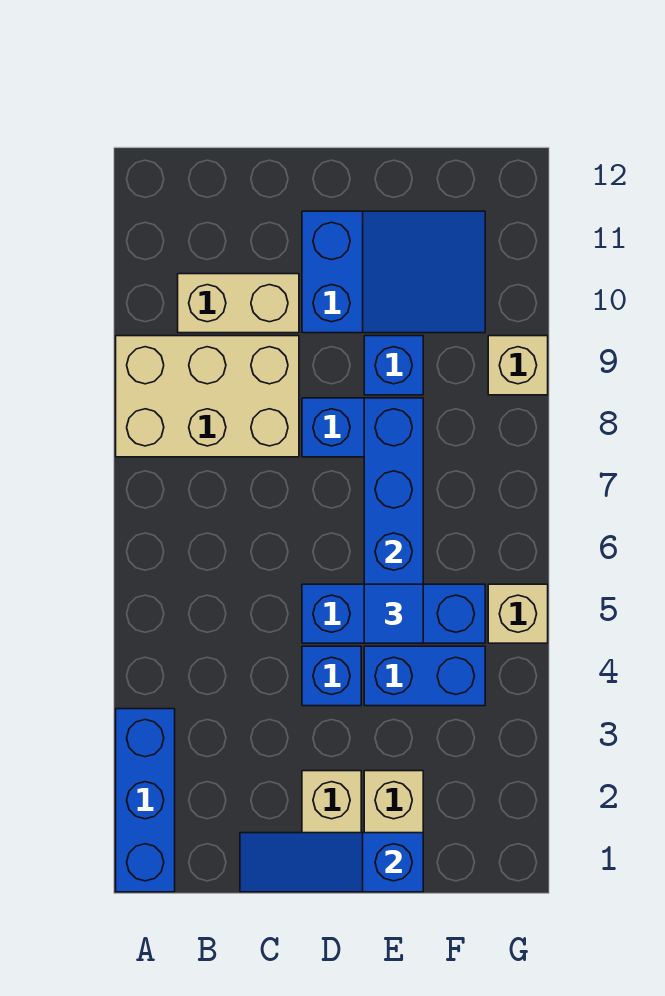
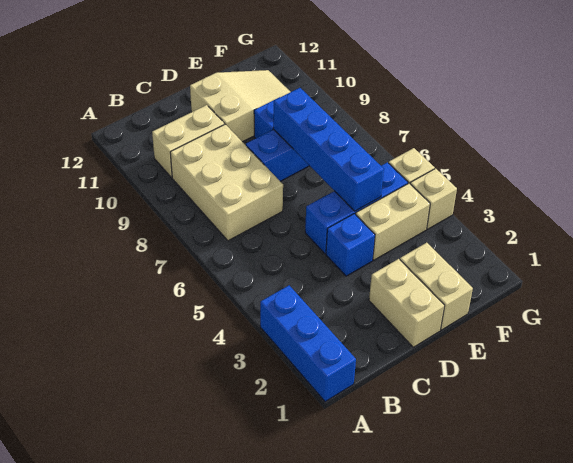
tan 2x3 brick [116,336,299,457] -> tan 2x3 brick turned to [170,124,283,241]
blue 1x3 slope [240,833,423,892] -> none
blue 2x3 slope [302,211,485,333] -> tan 2x3 slope [190,70,290,142]
blue 1x2 brick [364,646,485,706] -> tan 1x2 brick [356,183,430,260]
blue 1x1 tile [364,584,423,643] -> none
tan 1x1 brick [488,336,548,395] -> tan 1x1 brick moved to [410,168,457,229]

